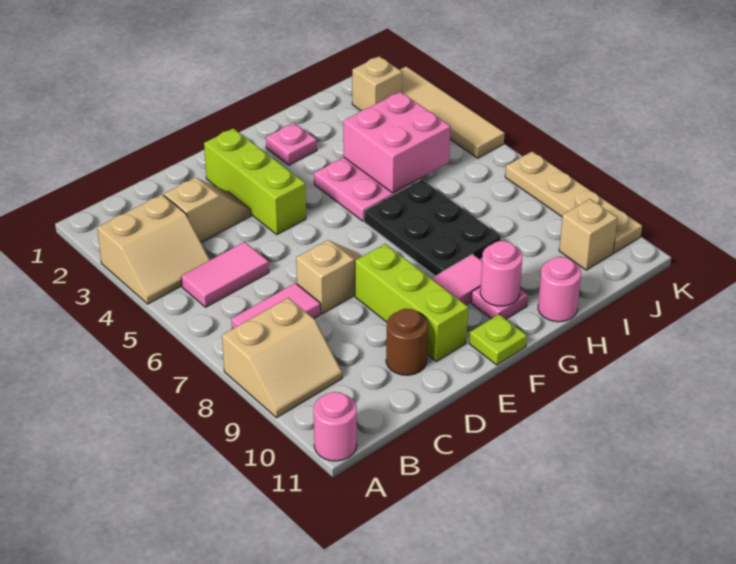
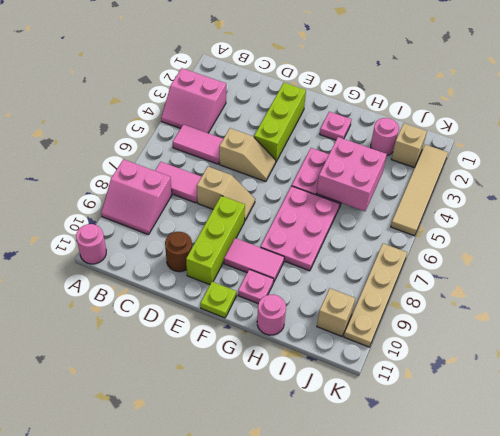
tan 2x2 slope [97,194,210,304] -> pink 2x2 slope [161,68,226,133]
tan 2x2 slope [222,298,342,418] -> pink 2x2 slope [101,159,172,235]
tan 1x2 slope [164,178,251,242] -> tan 1x2 slope moved to [219,128,276,182]
black 2x3 plate [364,179,501,276] -> pink 2x3 plate [261,186,340,271]
pink 1x1 round brick [480,241,522,306] -> pink 1x1 round brick moved to [371,118,399,155]

